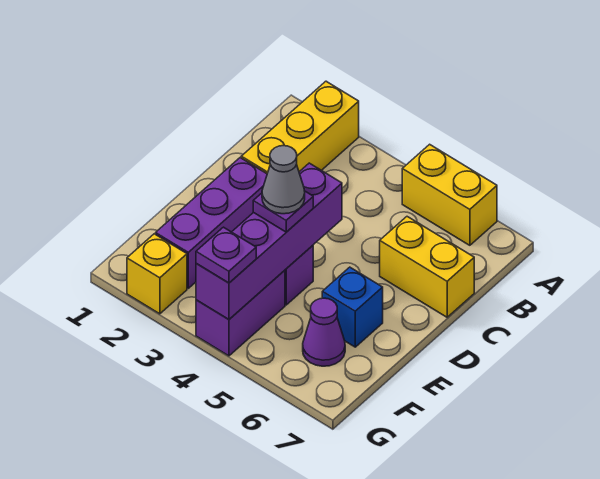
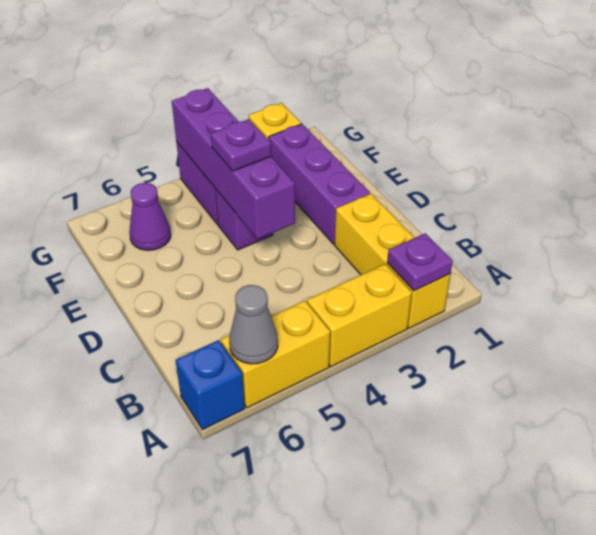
yellow 1x2 brick [380,217,474,317] -> yellow 1x2 brick moved to [307,264,412,367]
grey 1x1 cone [262,146,305,214] -> grey 1x1 cone moved to [229,285,278,364]
blue 1x1 brick [322,267,383,347] -> blue 1x1 brick moved to [175,340,245,430]
purple 1x1 plate [196,227,256,283] -> purple 1x1 plate moved to [387,233,453,291]

